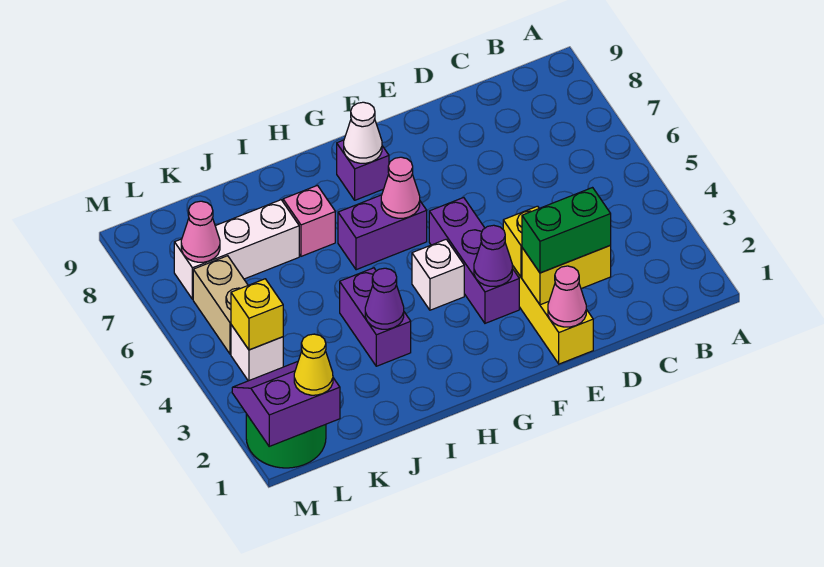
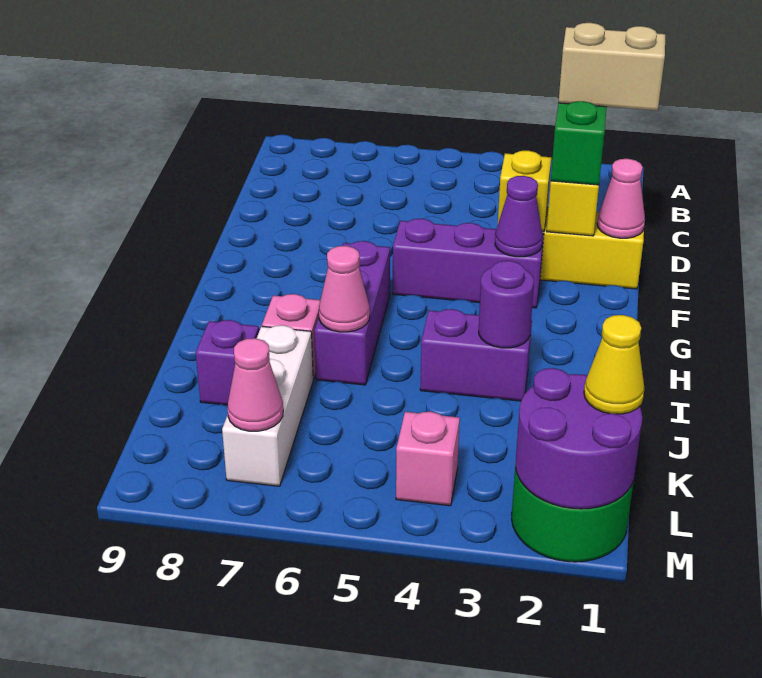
white 1x1 brick [412,239,464,310] -> none
purple 1x2 brick [338,195,427,270] -> purple 1x3 brick [315,241,390,385]
pink 1x1 cone [381,157,420,218] -> pink 1x1 cone moved to [319,246,370,332]
purple 1x1 brick [337,140,389,200] -> purple 1x1 brick moved to [196,320,259,405]
white 1x1 cone [344,102,382,163] -> none
purple 1x1 cone [365,268,404,329] -> purple 1x1 round brick [479,261,534,348]
purple 2x2 slope [232,362,340,446] -> purple 2x2 round brick [516,368,642,509]
white 1x1 brick [231,325,283,381] -> pink 1x1 brick [396,412,460,506]
yellow 1x1 brick [231,279,283,350] -> none
tan 1x2 brick [193,256,248,354] -> tan 1x2 brick moved to [558,23,665,111]

